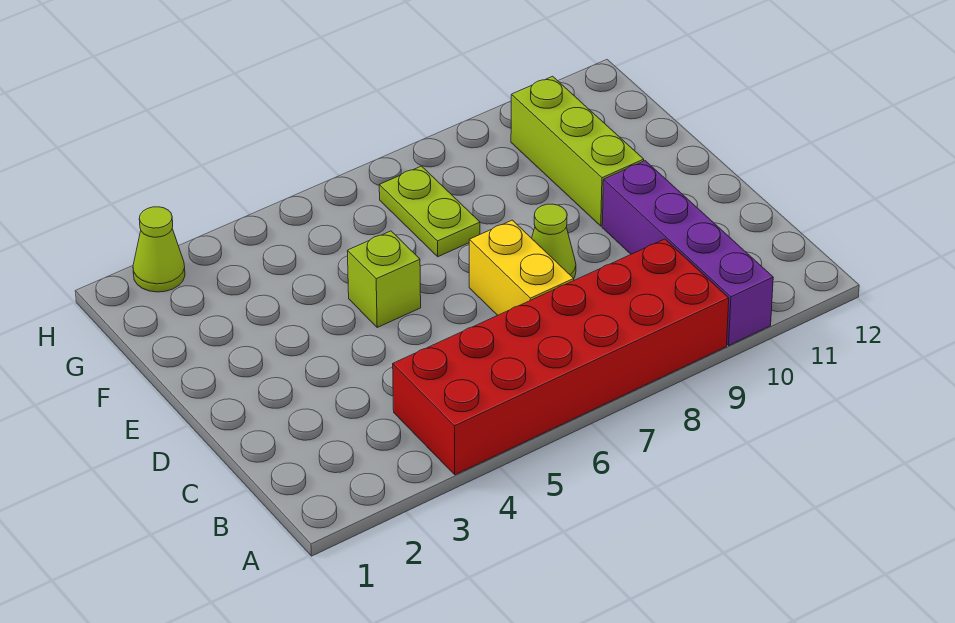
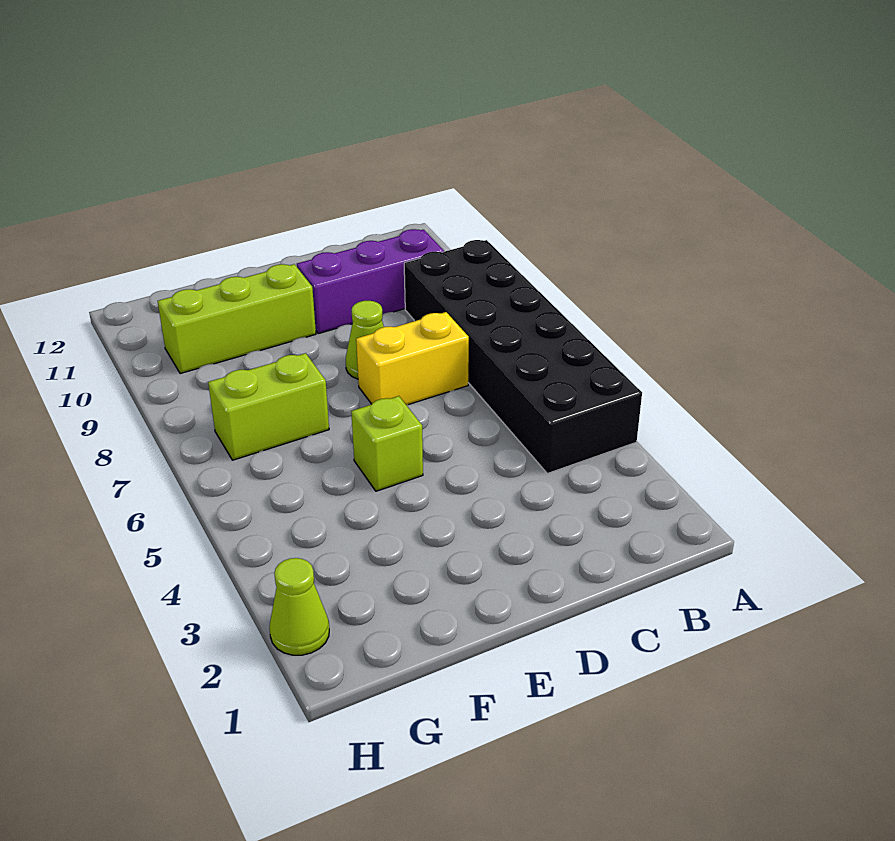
red 2x6 brick [393,239,729,475] -> black 2x6 brick [404,240,642,473]
purple 1x4 brick [602,161,773,345] -> purple 1x3 brick [297,229,444,334]
lime 1x2 plate [379,166,480,257] -> lime 1x2 brick [208,353,329,460]

